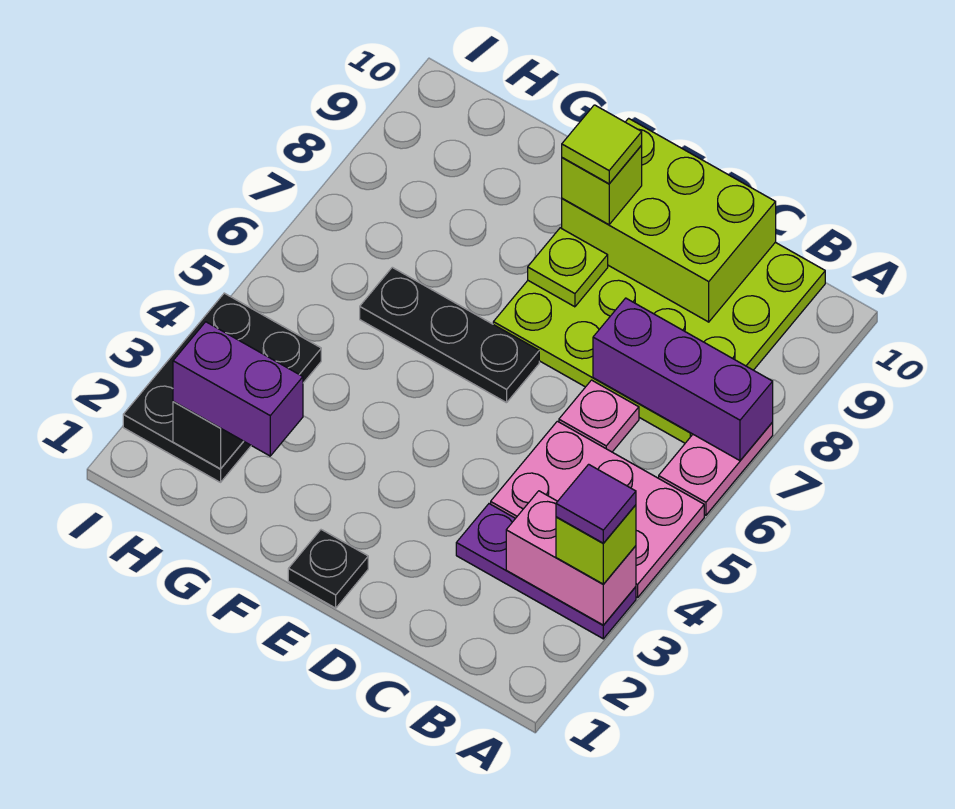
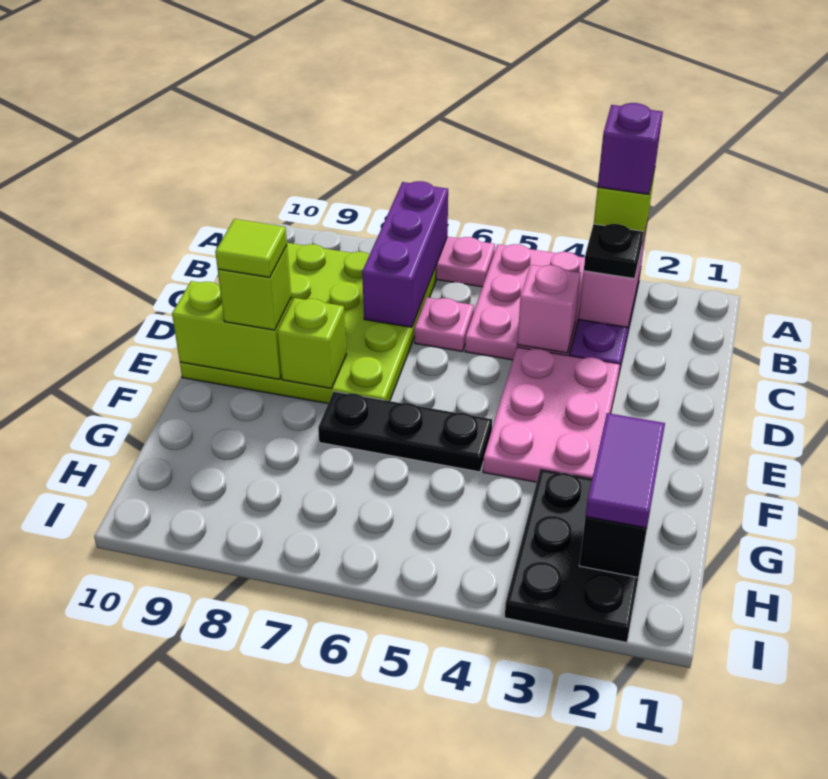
purple 1x1 tile [556,464,636,543] -> purple 1x1 brick [598,103,663,194]
none -> pink 1x1 brick [517,265,580,353]
lime 2x3 brick [562,118,776,322] -> lime 1x2 brick [172,281,292,379]
none -> pink 2x3 plate [483,347,620,482]
black 1x1 plate [288,530,368,608] -> black 1x1 plate moved to [584,224,644,279]
black 1x3 plate [360,267,539,403] -> black 1x3 plate turned to [318,391,492,472]
lime 1x1 plate [528,228,608,307] -> lime 1x1 brick [278,298,346,389]
purple 1x2 brick [173,322,303,456] -> purple 1x2 tile [585,413,665,528]
black 2x3 plate [123,293,321,482] -> black 2x3 plate turned to [505,469,638,642]

